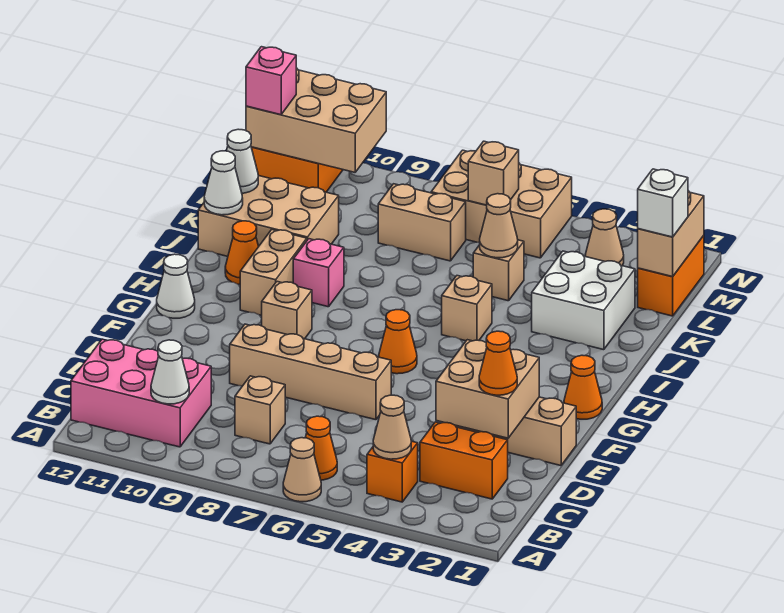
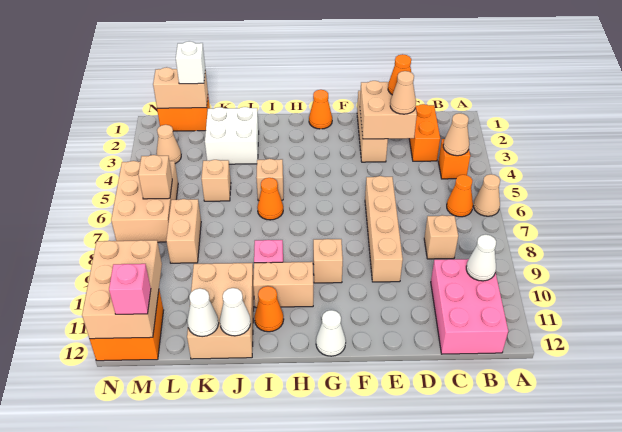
orange 1x1 cone [379,310,417,374] -> orange 1x1 cone moved to [257,178,283,220]
tan 1x1 cone [480,194,518,258] -> tan 1x1 cone moved to [390,71,416,114]

